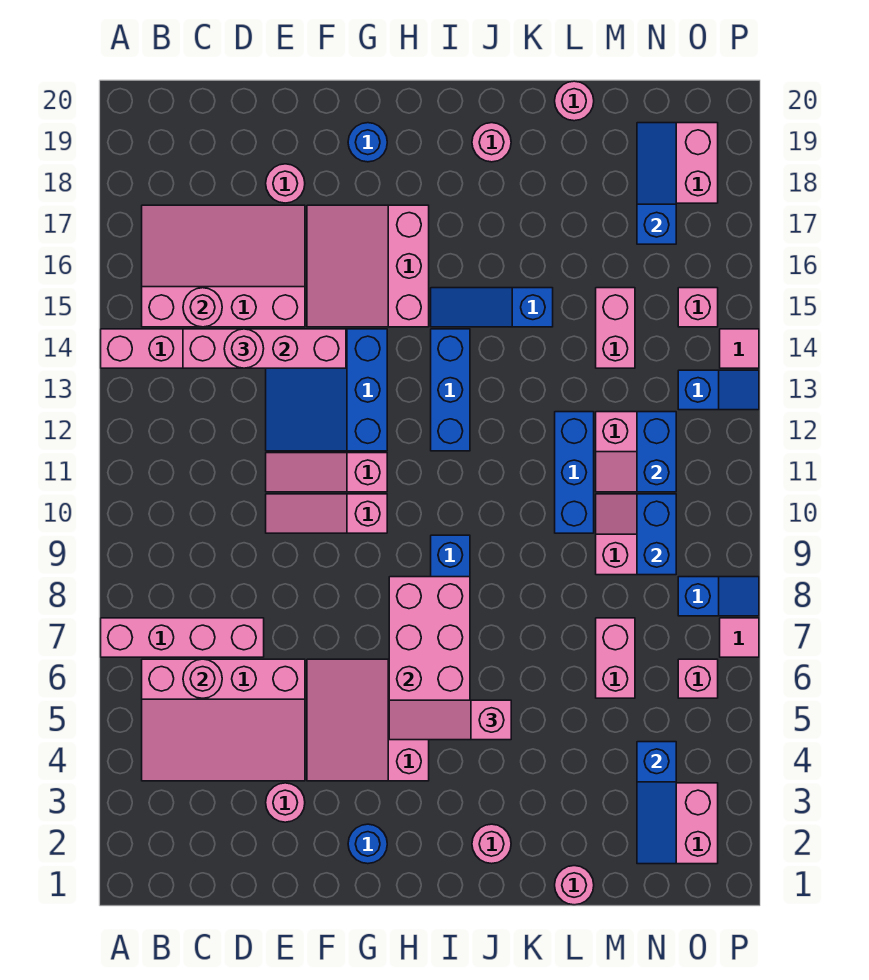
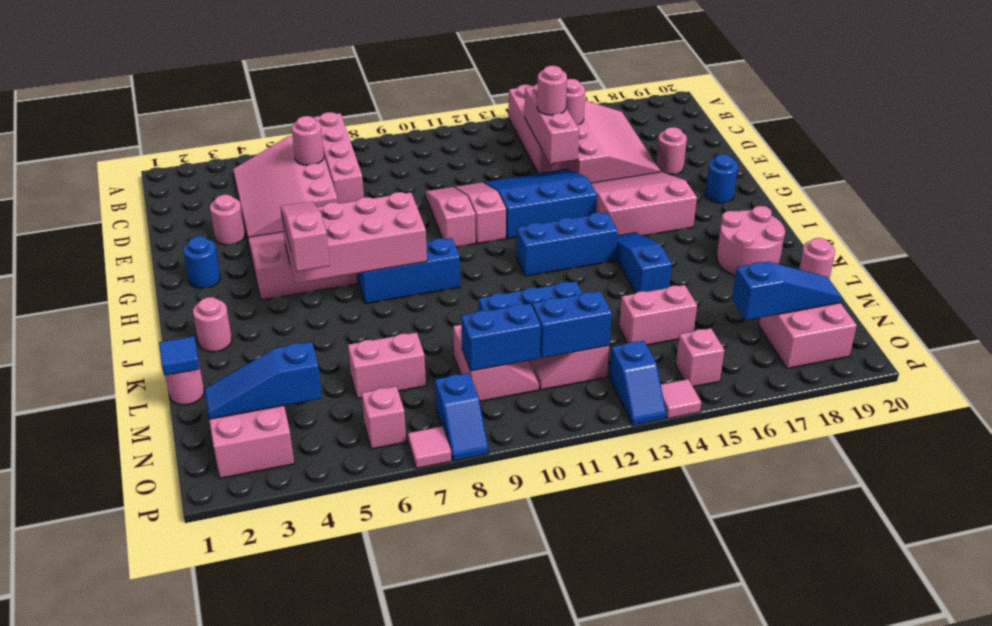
pink 1x4 brick [183,329,346,368] -> pink 1x3 brick [525,84,579,164]
pink 1x1 round brick [472,123,511,162] -> pink 2x2 round brick [717,206,785,276]
none -> blue 1x1 tile [159,336,200,376]

